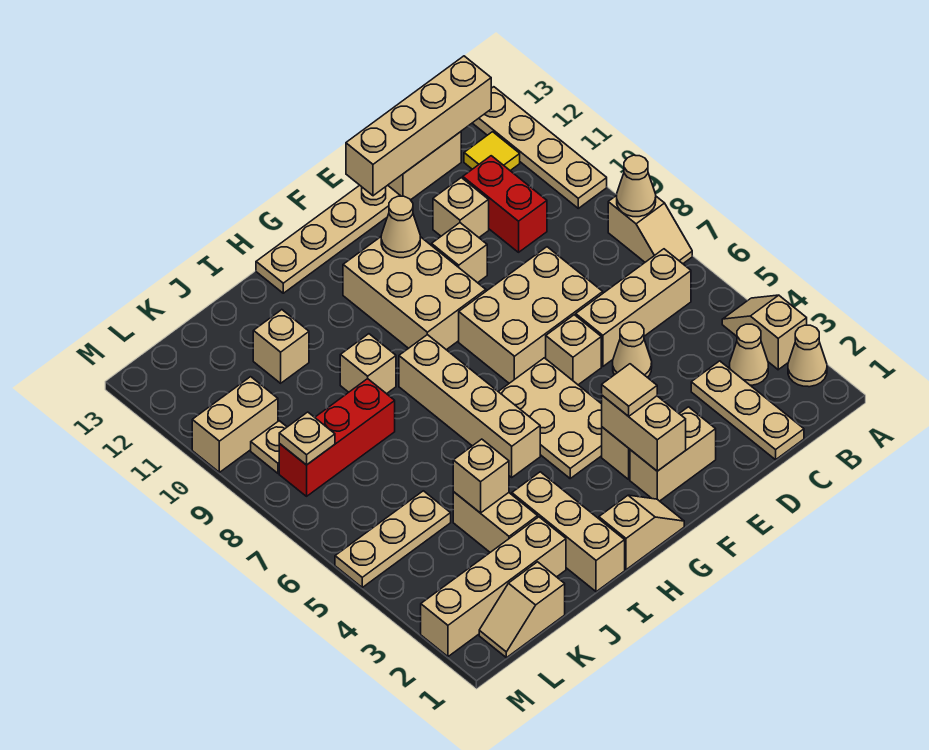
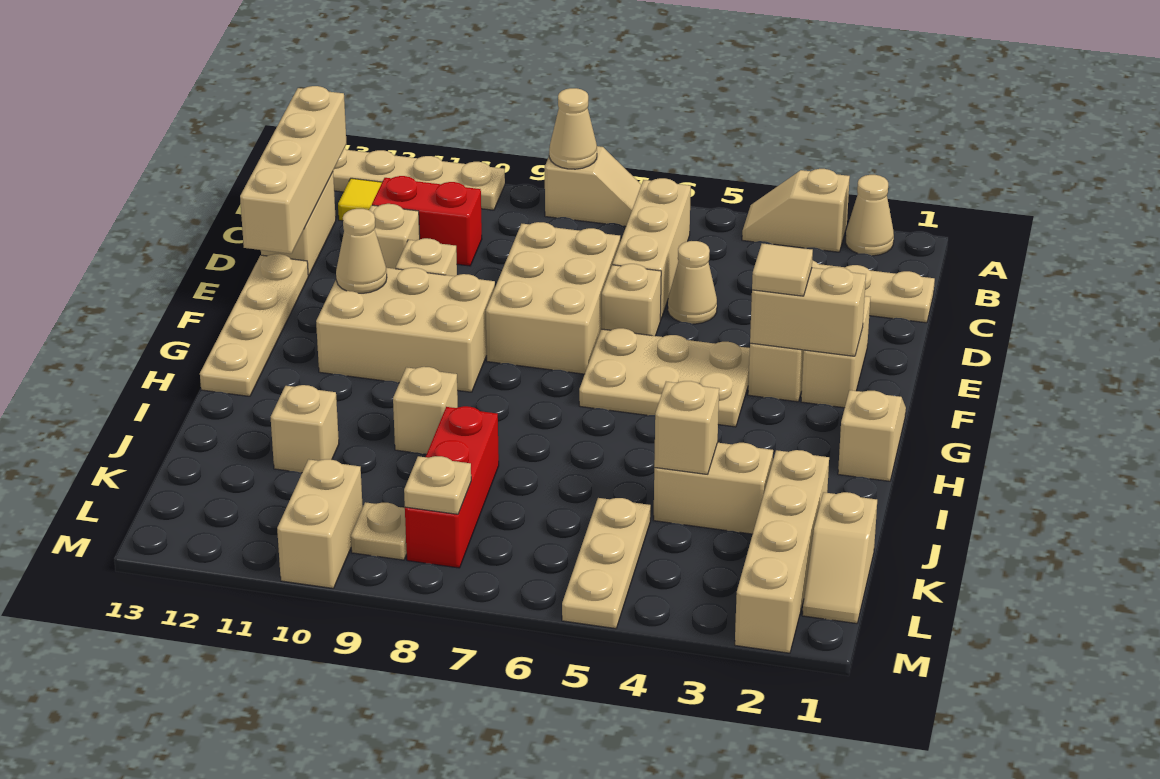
tan 1x1 cone [729,324,768,385] -> none
tan 1x4 brick [399,335,540,477] -> none
tan 1x3 brick [512,472,625,592] -> none

